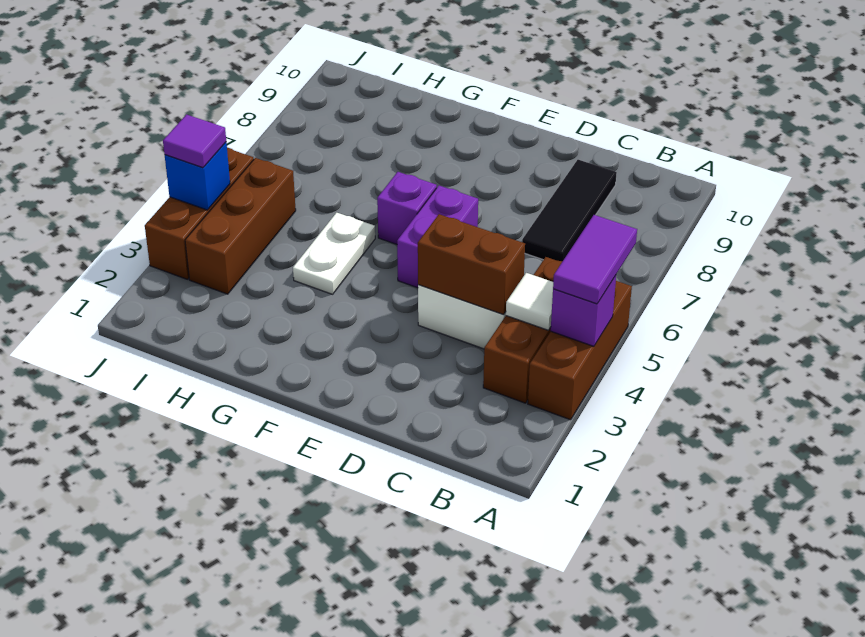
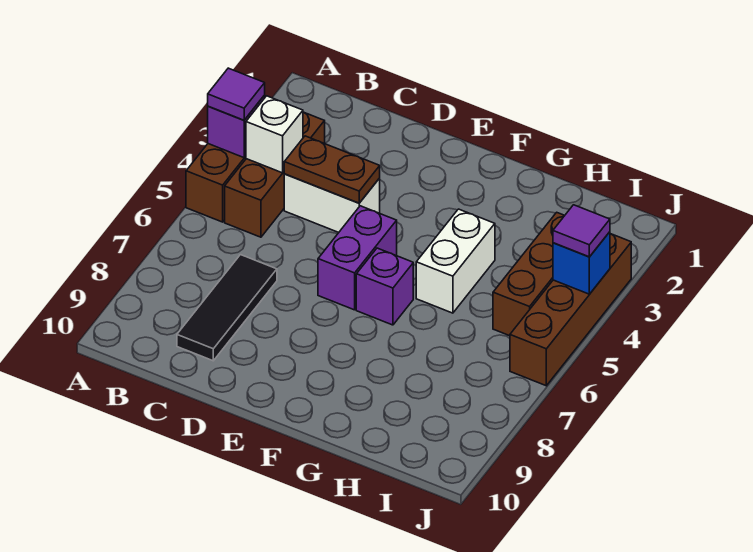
purple 1x2 tile [553,215,637,304] -> purple 1x1 tile [208,68,265,120]
white 1x1 tile [506,273,553,330] -> white 1x1 brick [246,96,303,173]
brown 1x2 brick [418,214,525,315] -> brown 1x2 plate [284,136,380,203]
white 1x2 plate [293,213,375,294] -> white 1x2 brick [416,209,495,313]
brown 1x3 brick [145,147,254,279] -> brown 1x4 brick [510,234,631,386]

